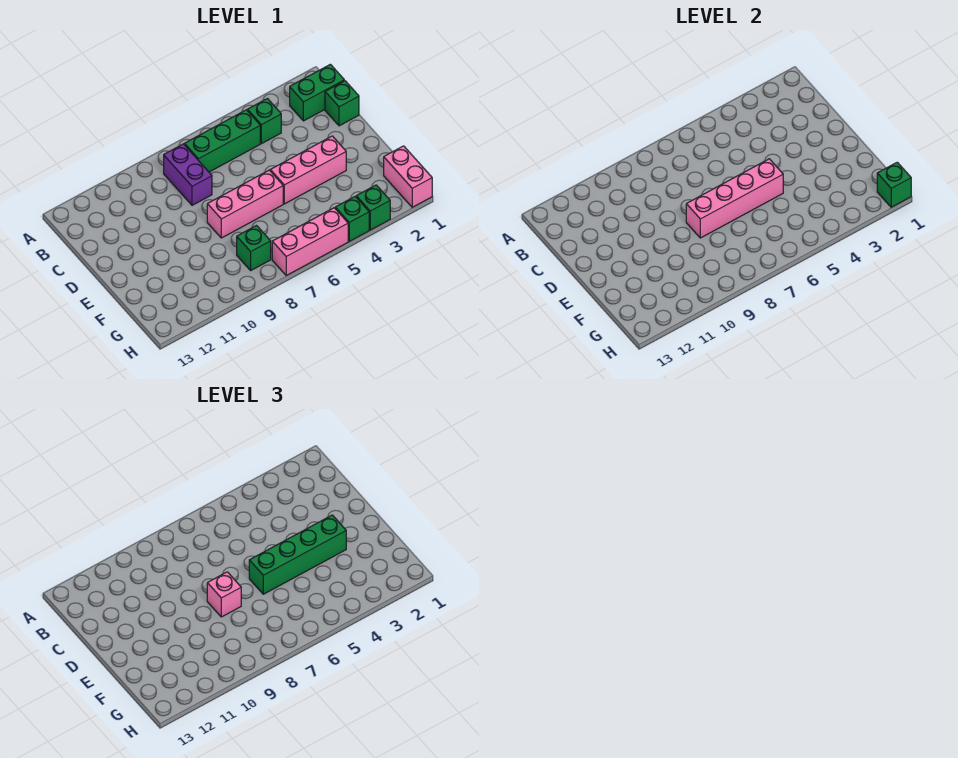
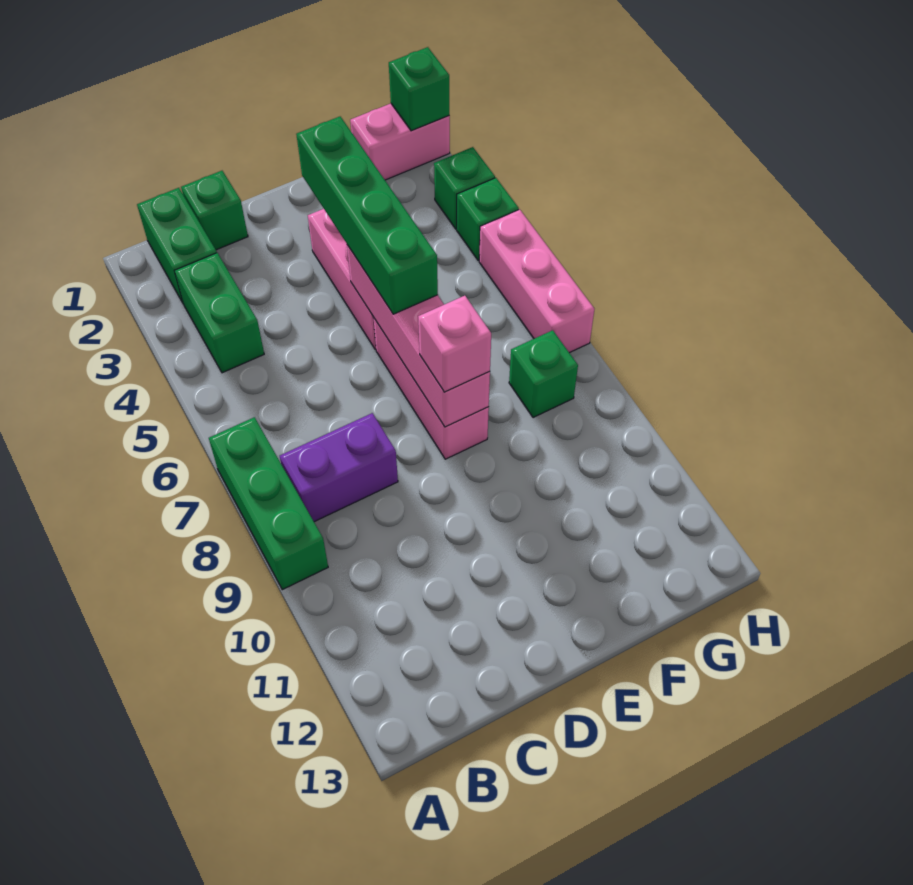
green 1x1 brick [248,99,281,144] -> green 1x2 brick [174,253,264,373]
green 1x3 brick [185,110,260,172] -> green 1x3 brick moved to [209,417,328,590]

